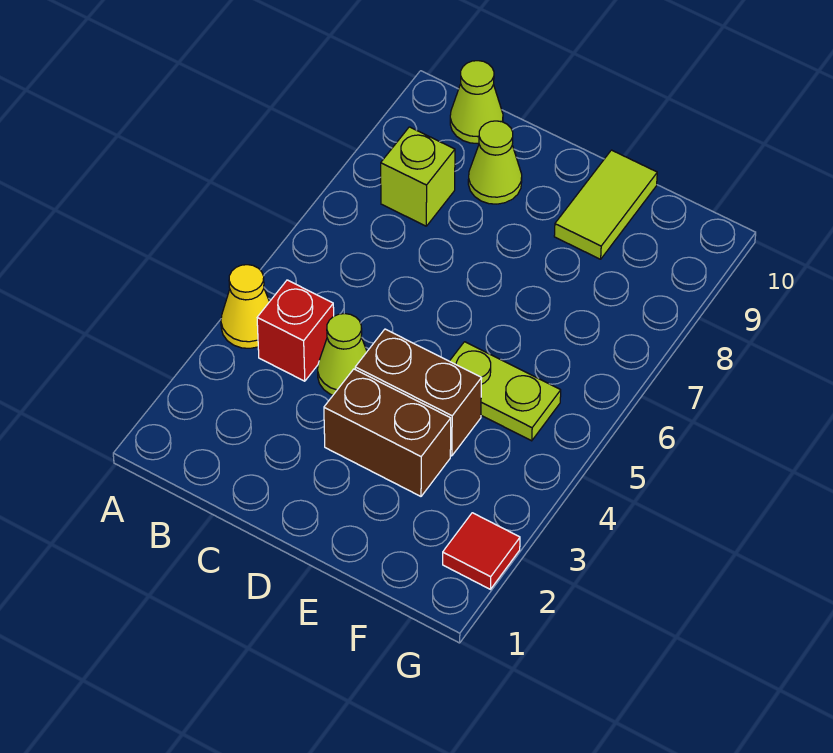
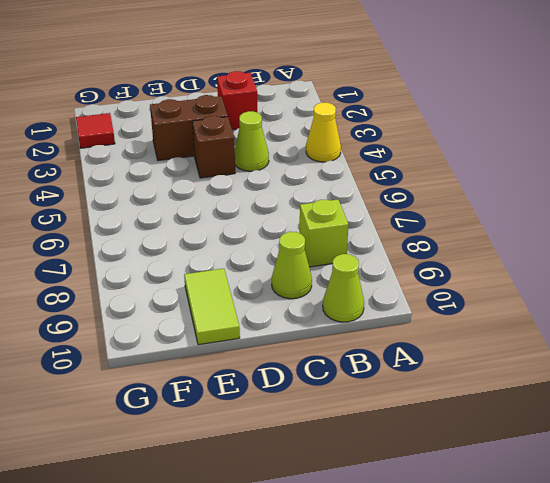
red 1x1 brick [257,280,334,381] -> red 1x1 brick moved to [217,71,257,130]
brown 1x2 brick [355,329,482,456] -> brown 1x1 brick [192,116,235,178]
lime 1x2 plate [450,342,561,441] -> none

